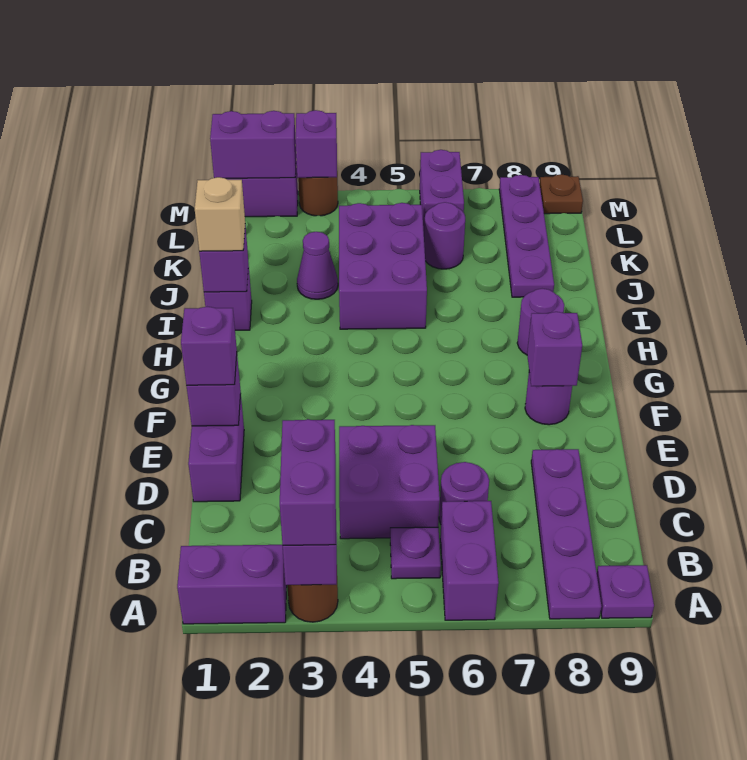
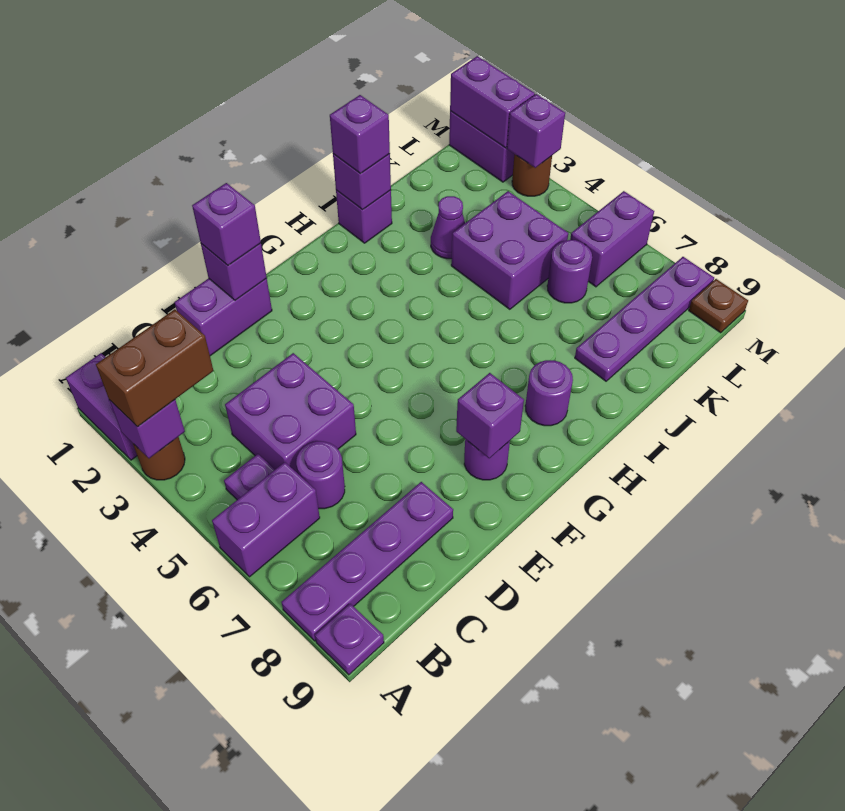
purple 1x2 brick [280,419,336,545] -> brown 1x2 brick [96,309,213,427]
tan 1x1 brick [195,177,245,251] -> purple 1x1 brick [330,95,390,173]
purple 2x3 brick [339,203,427,329] -> purple 2x2 brick [451,191,568,309]

